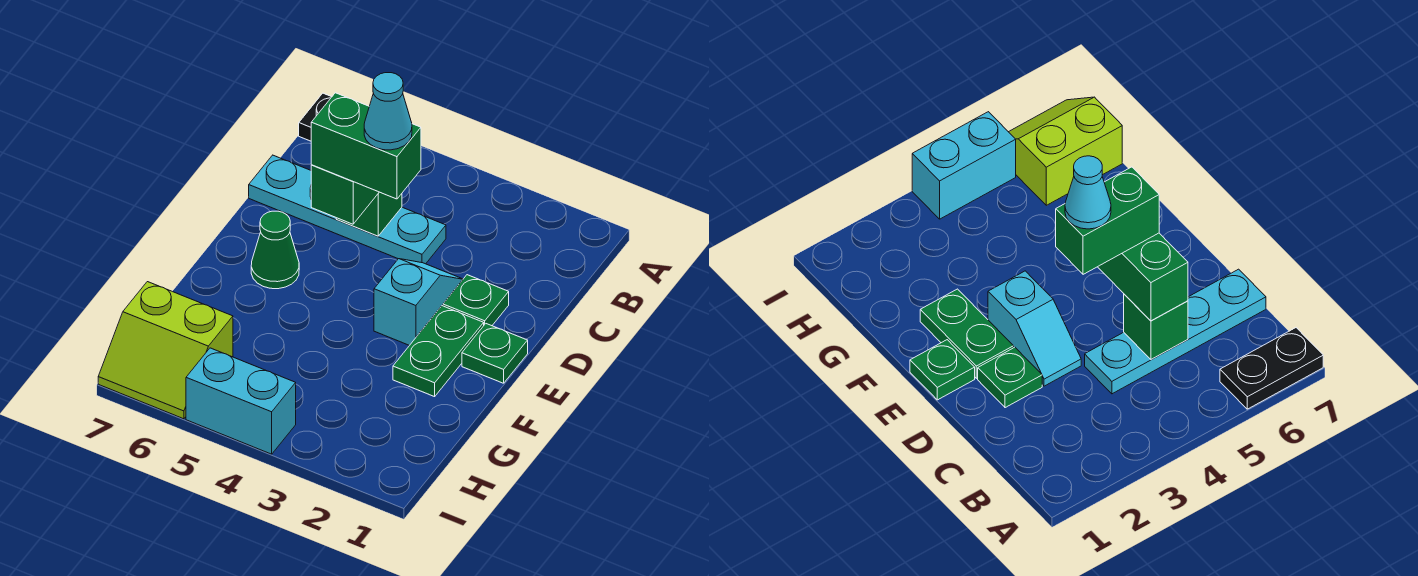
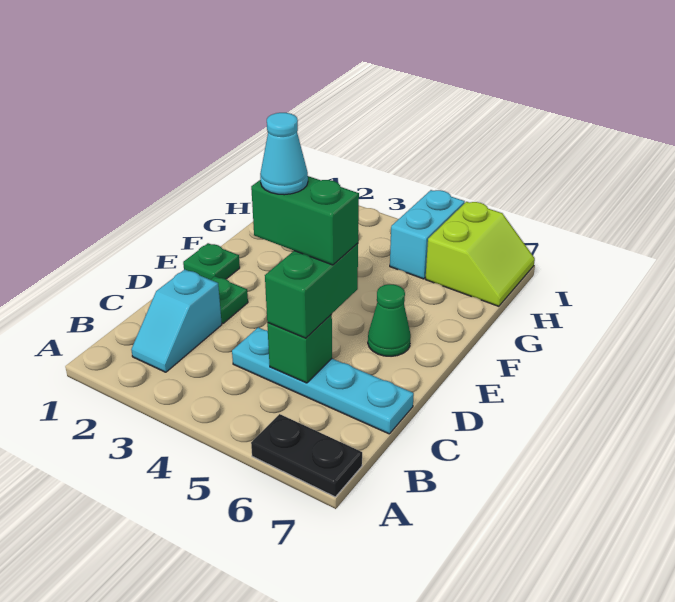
cyan 1x2 slope [374,259,463,346] -> cyan 1x2 slope moved to [131,269,222,372]
green 1x2 plate [393,306,484,397] -> none
lime 2x2 slope [98,282,233,419] -> lime 2x2 slope turned to [426,202,535,306]
cyan 1x2 brick [186,348,296,454] -> cyan 1x2 brick turned to [390,190,465,279]

